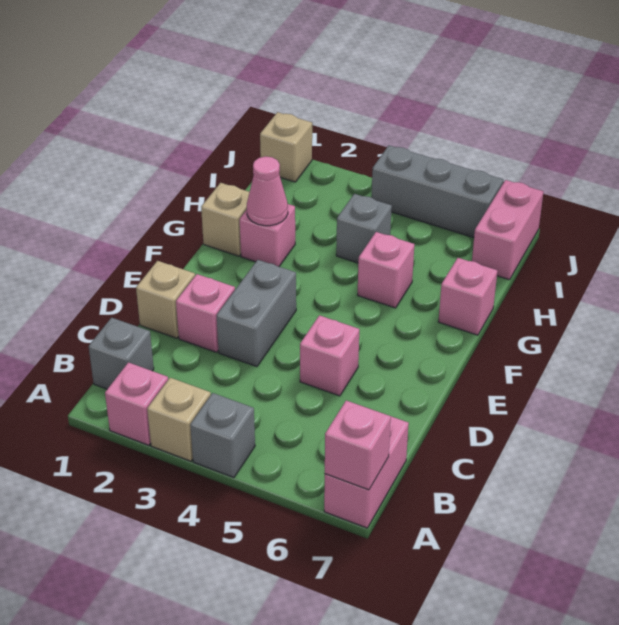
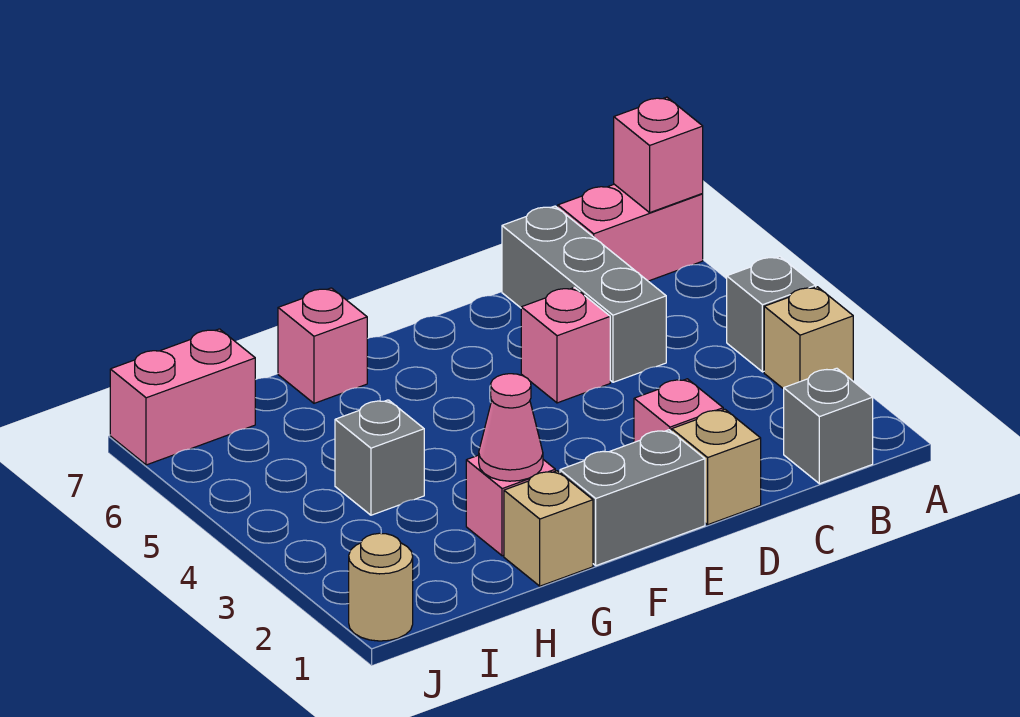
pink 1x1 brick [105,362,168,445] -> none
grey 1x2 brick [217,260,296,367] -> grey 1x2 brick moved to [560,430,705,566]
pink 1x1 brick [358,232,414,308] -> none
tan 1x1 brick [260,112,312,182] -> tan 1x1 round brick [349,533,413,641]
grey 1x3 brick [372,145,503,238] -> grey 1x3 brick moved to [502,206,666,382]

